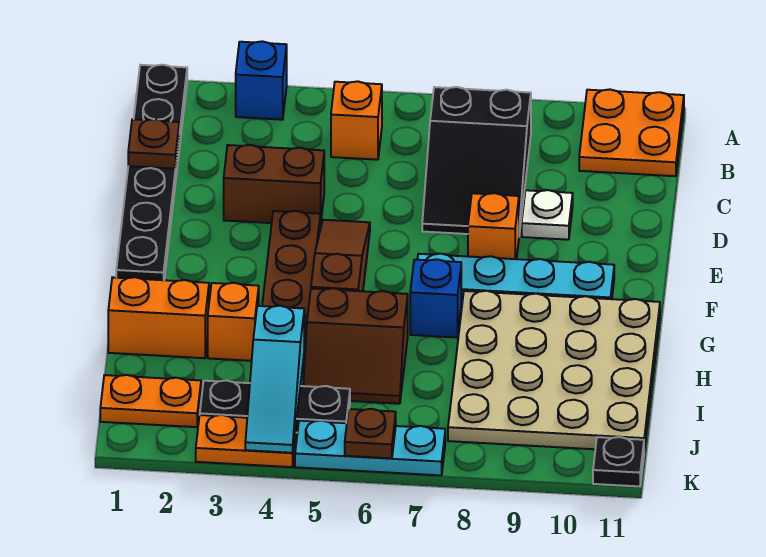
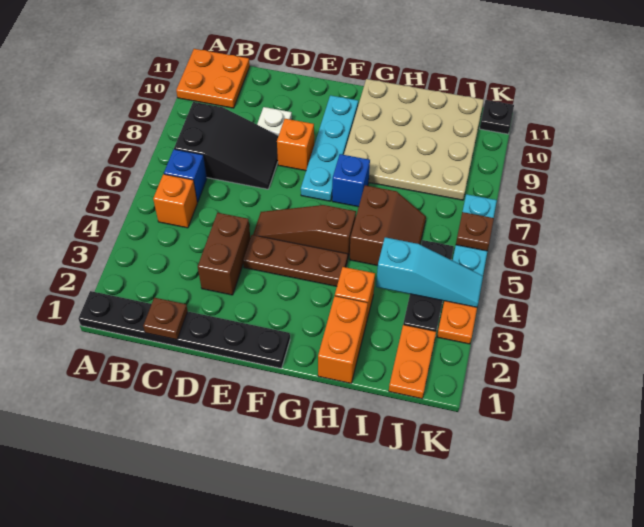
blue 1x1 brick [236,41,287,120] -> blue 1x1 brick moved to [164,149,207,202]

